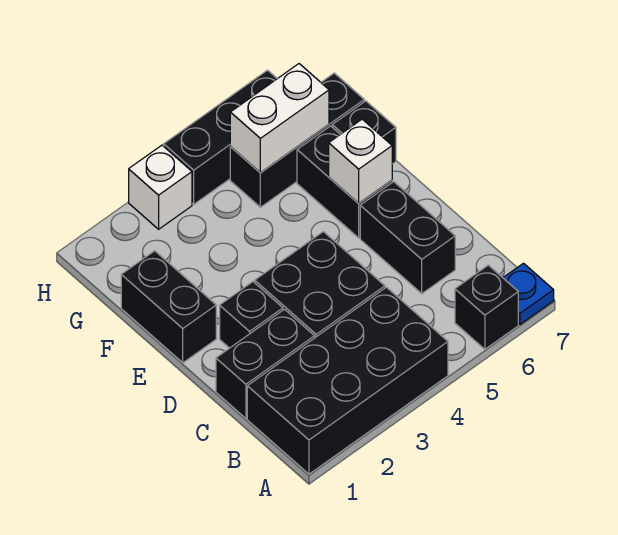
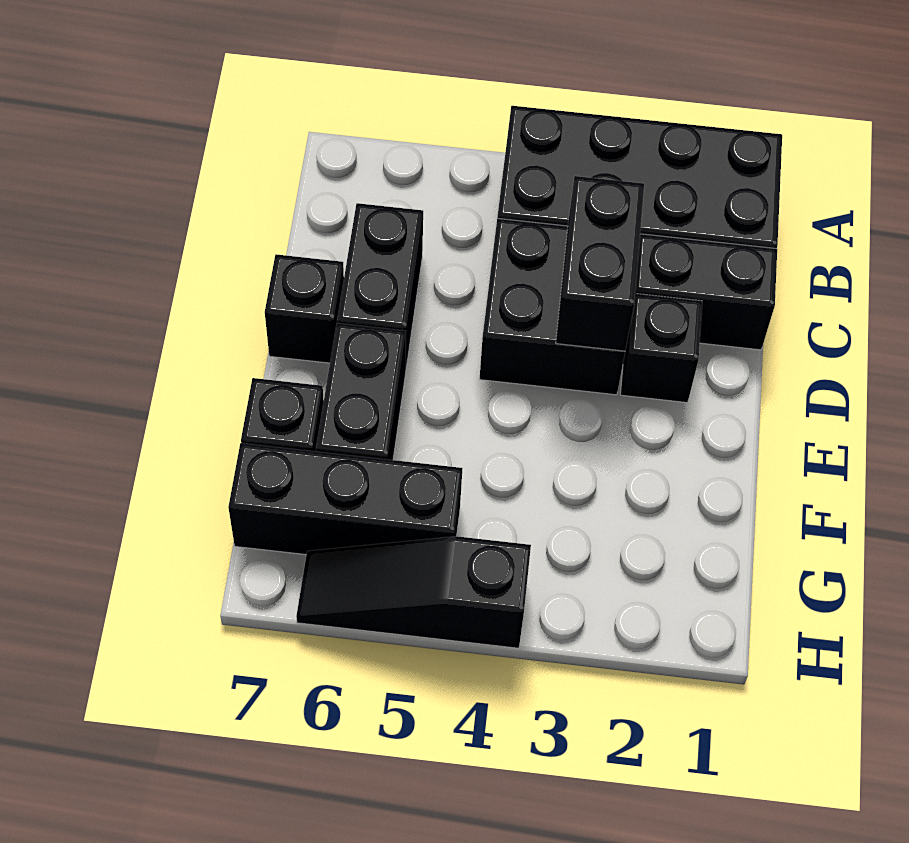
black 1x1 brick [455,265,518,349] -> black 1x1 brick moved to [265,254,344,363]
blue 1x1 plate [503,263,554,324] -> none
black 1x2 brick [121,251,216,363] -> black 1x2 brick moved to [556,176,644,351]
white 1x1 brick [329,119,392,203] -> none
white 1x2 brick [230,64,329,173] -> none
white 1x1 brick [129,145,192,229] -> none
black 1x3 brick [164,70,277,204] -> black 1x3 slope [296,536,531,648]

